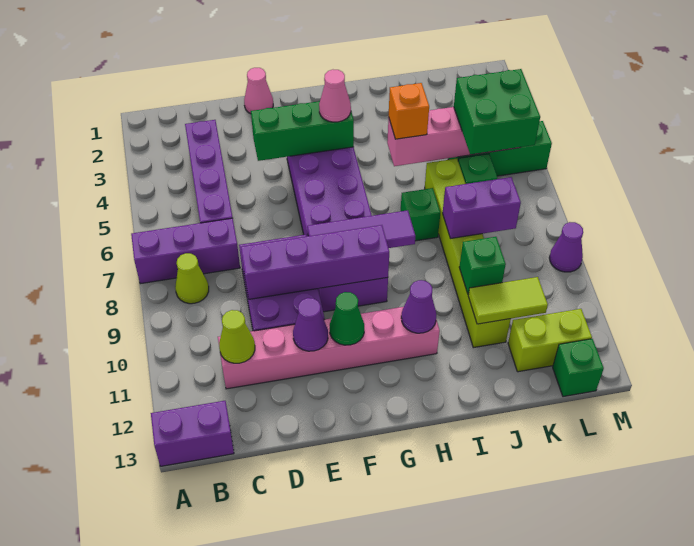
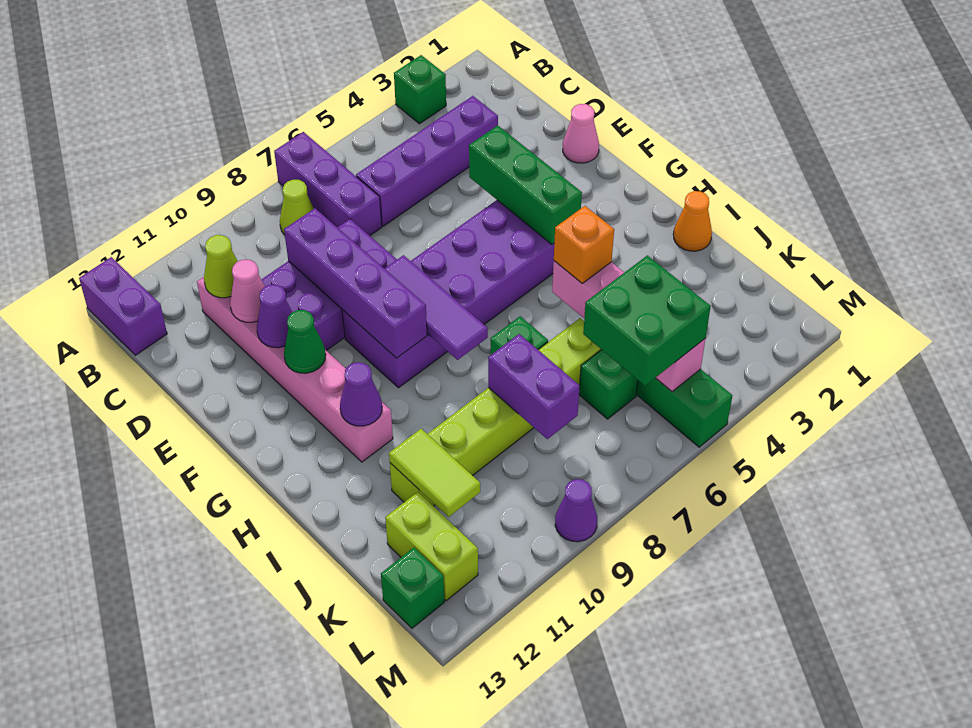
pink 1x1 cone [319,70,351,122] -> pink 1x1 cone moved to [230,260,265,322]
none -> orange 1x1 cone [673,191,712,251]
green 1x1 brick [459,237,506,294] -> green 1x1 brick moved to [394,55,446,124]

